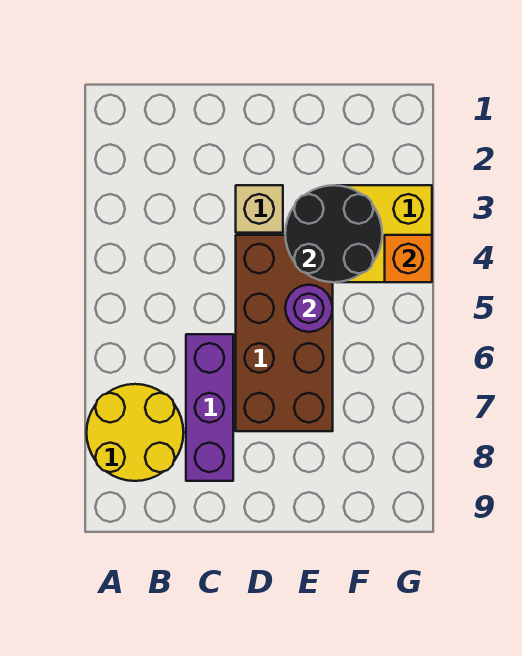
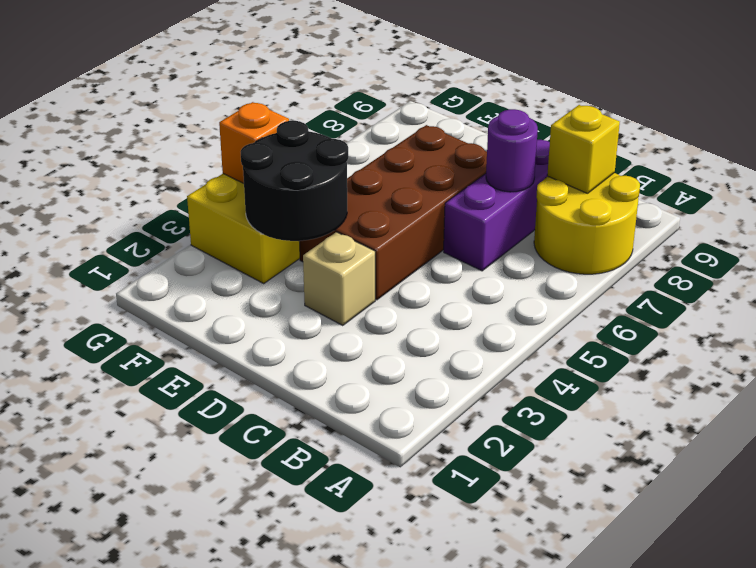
none -> yellow 1x1 brick [547,105,620,193]
purple 1x1 round brick [285,285,333,332] -> purple 1x1 round brick moved to [486,109,538,192]

